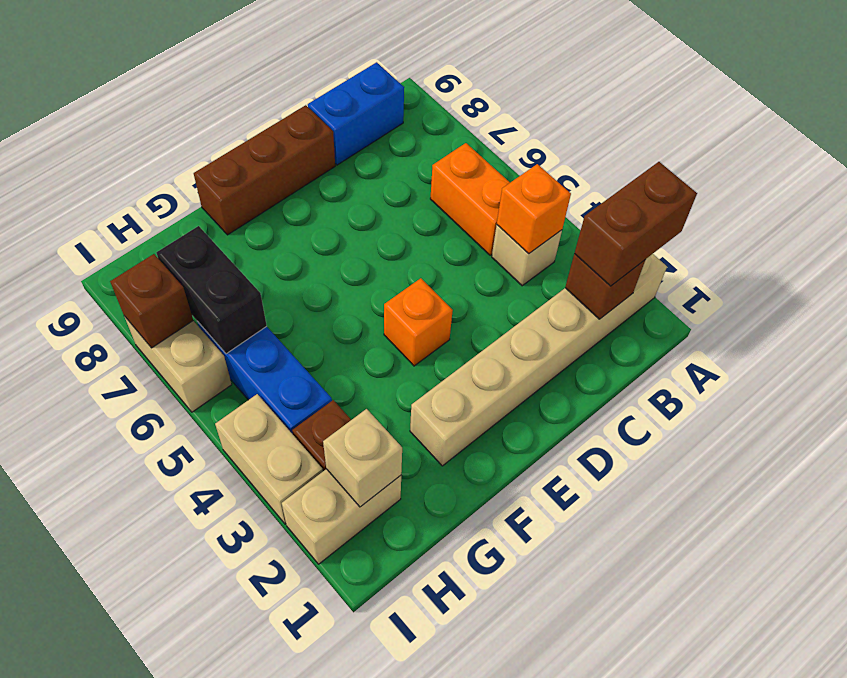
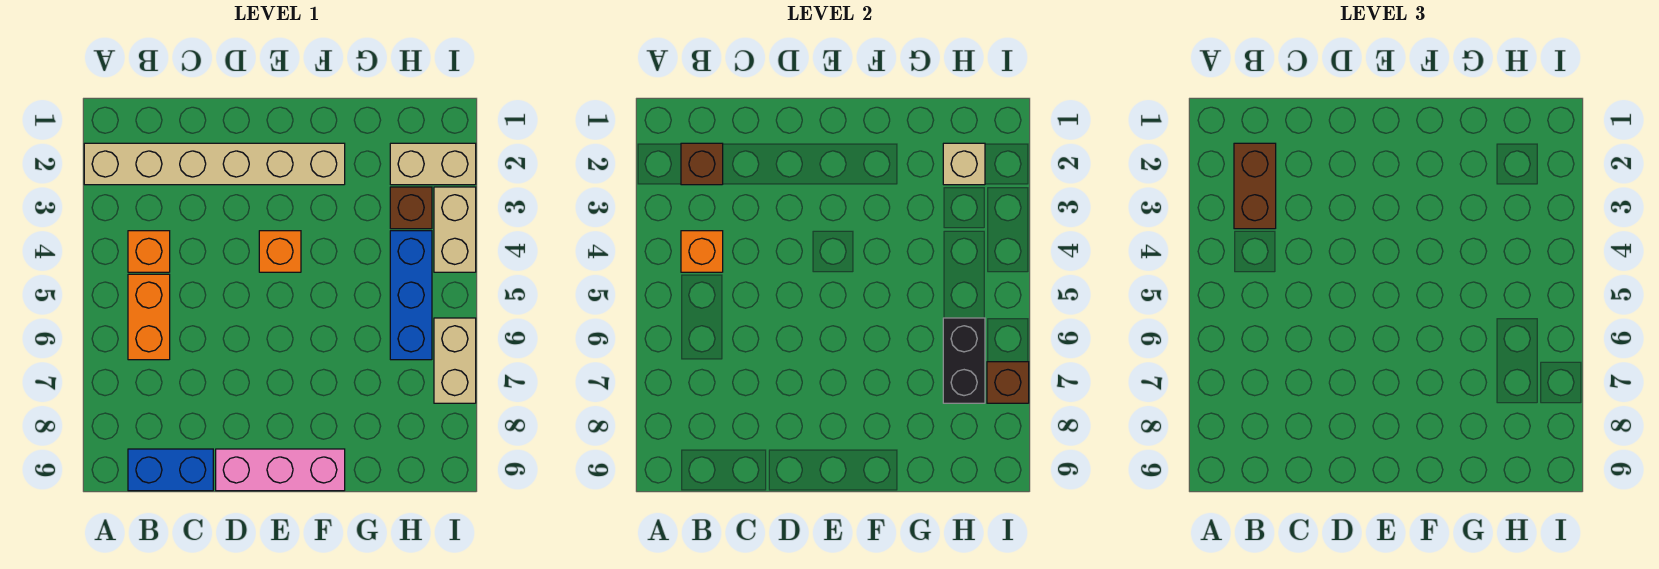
brown 1x2 brick [574,162,697,286] -> brown 1x2 brick turned to [1234,143,1276,229]
tan 1x1 brick [492,225,562,286] -> orange 1x1 brick [128,231,170,272]
brown 1x3 brick [194,105,335,235] -> pink 1x3 brick [216,449,345,491]

